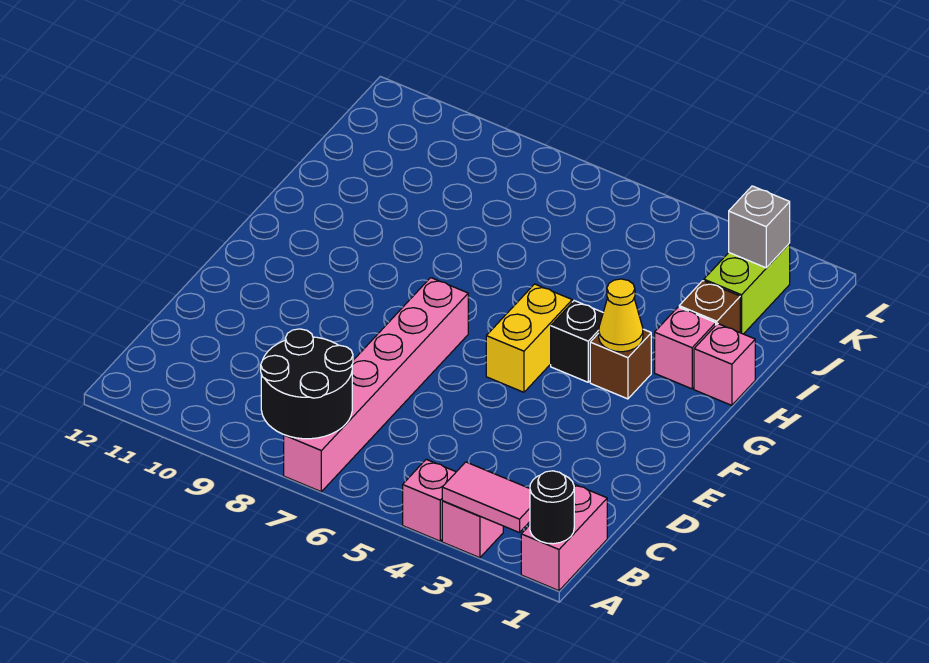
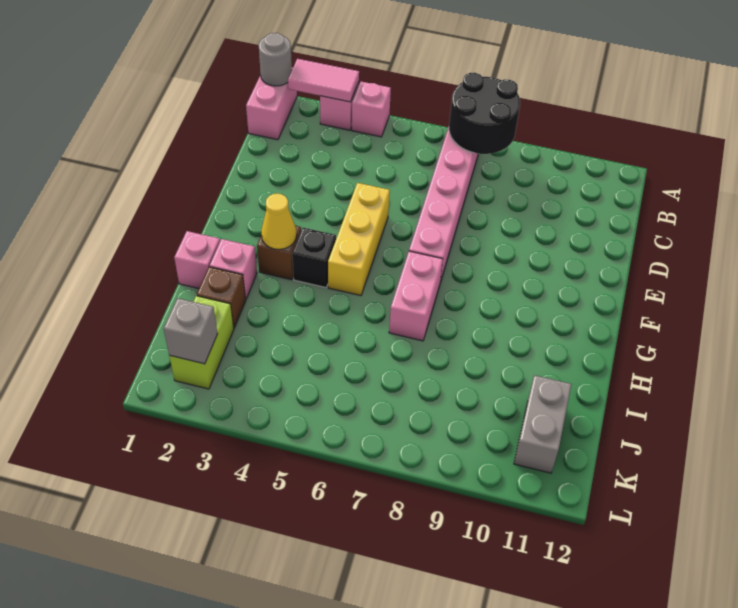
black 1x1 round brick [530,471,574,544] -> grey 1x1 round brick [259,33,292,86]
yellow 1x2 brick [486,284,572,392] -> yellow 1x3 brick [328,183,390,296]
none -> pink 1x2 brick [389,251,443,341]
none -> grey 1x2 brick [514,375,572,473]

